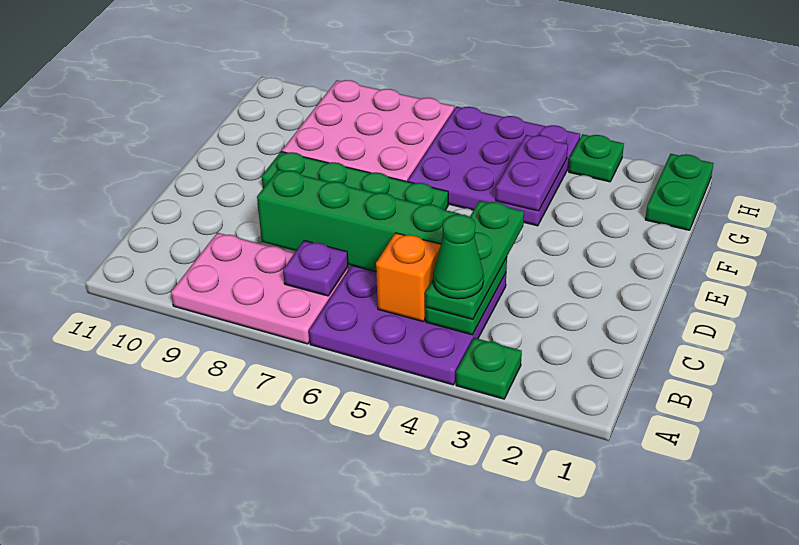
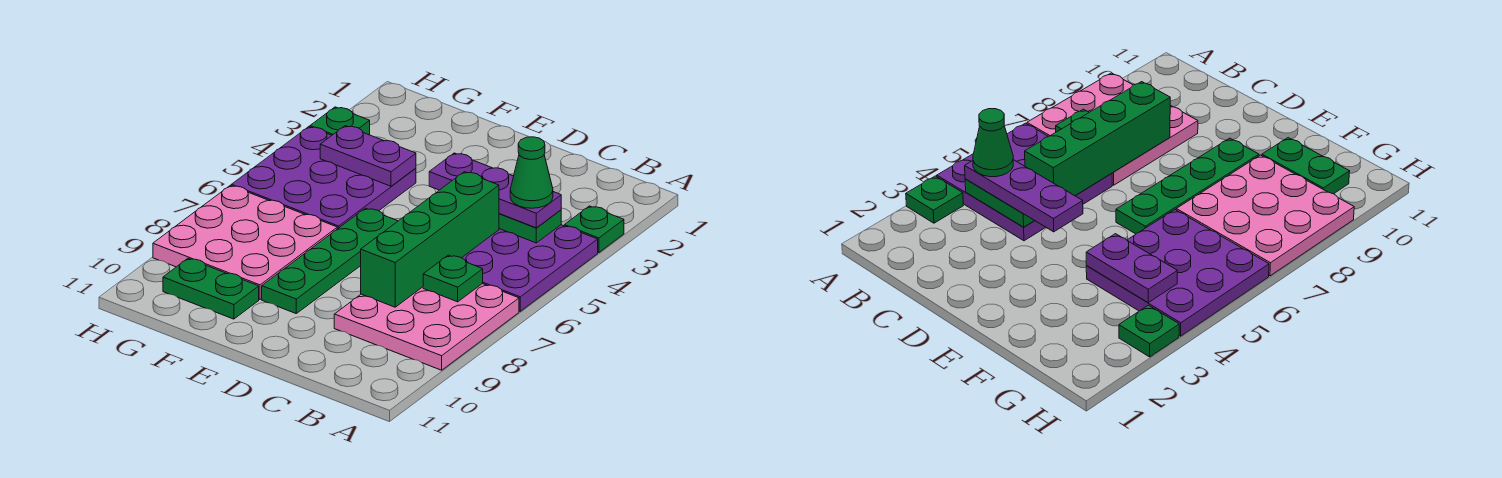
pink 2x3 plate [171,233,348,344] -> pink 3x3 plate [334,284,519,370]
green 1x3 plate [426,201,524,319] -> purple 1x3 plate [429,153,561,228]
orange 1x1 brick [376,233,441,321] -> none
purple 1x1 plate [283,241,348,296] -> green 1x1 plate [423,255,483,302]
green 1x2 plate [645,154,713,230] -> green 1x2 plate moved to [163,259,259,319]

